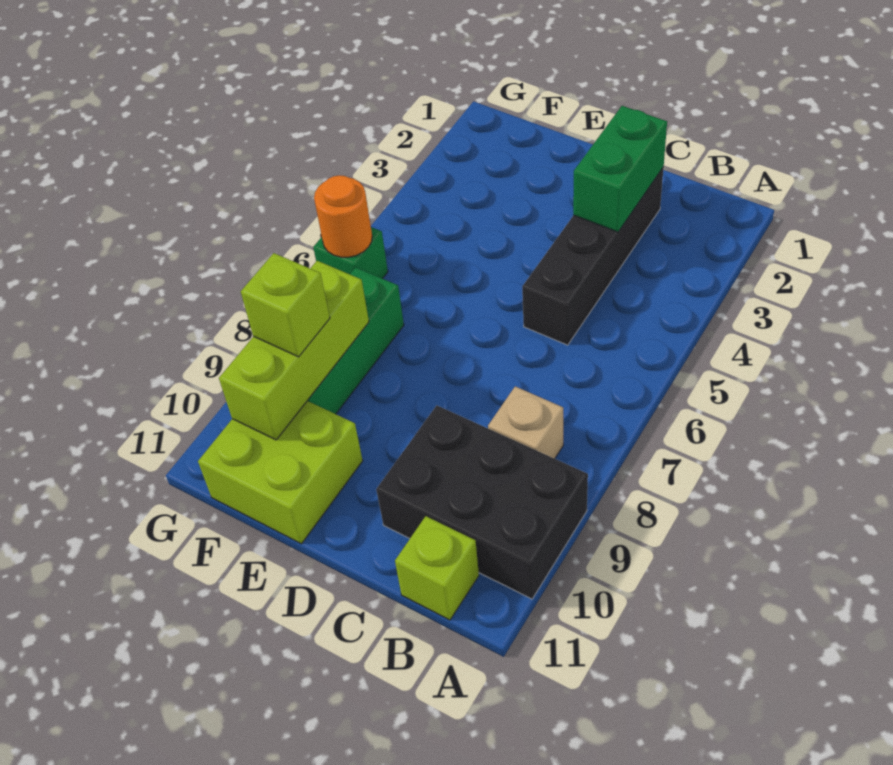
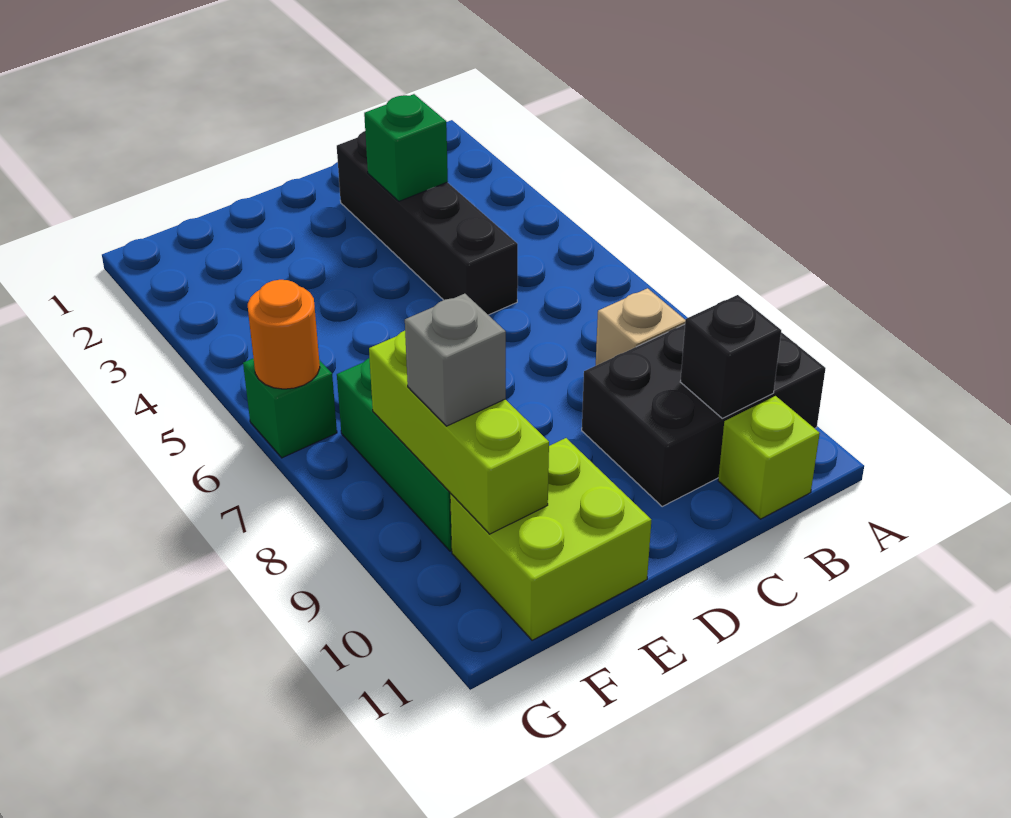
none -> black 1x1 brick [680,295,781,418]
green 1x2 brick [573,106,667,232] -> green 1x1 brick [364,94,448,201]
lime 1x1 brick [241,253,330,357] -> grey 1x1 brick [405,294,506,426]

